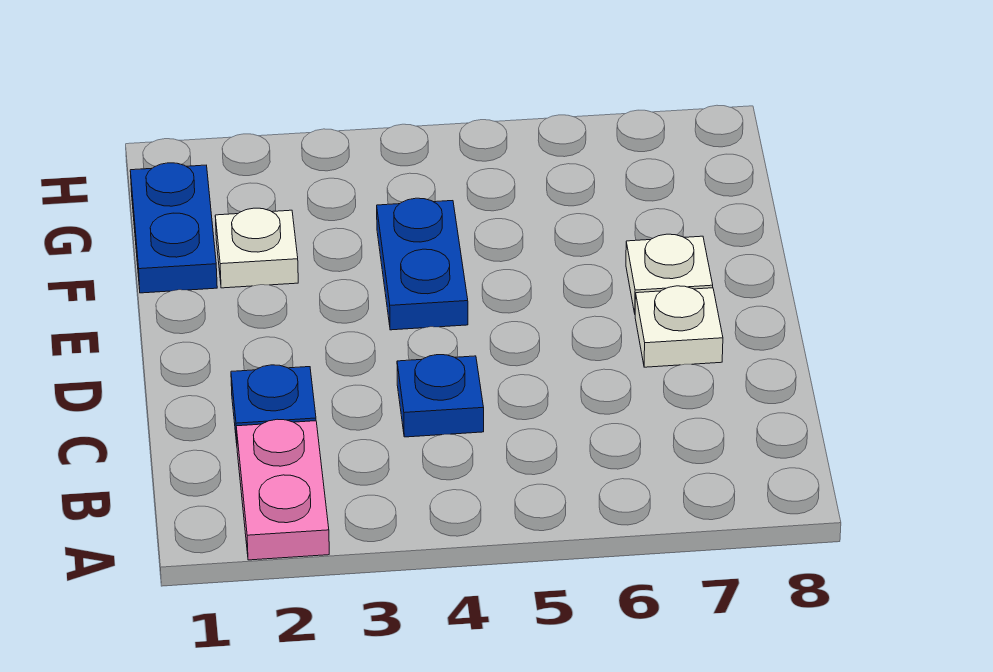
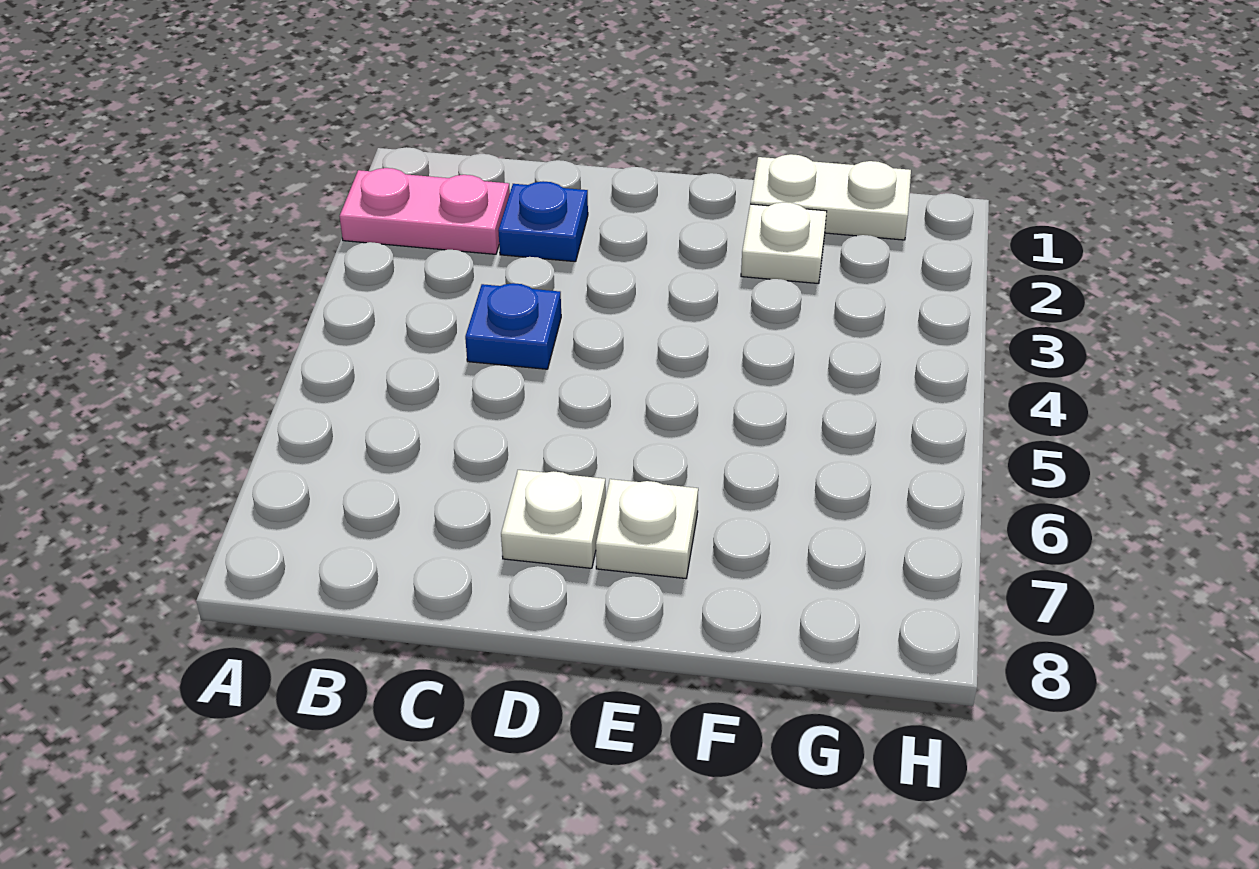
blue 1x2 plate [377,198,468,330] -> none
blue 1x2 plate [130,163,217,293] -> white 1x2 plate [750,154,911,240]

